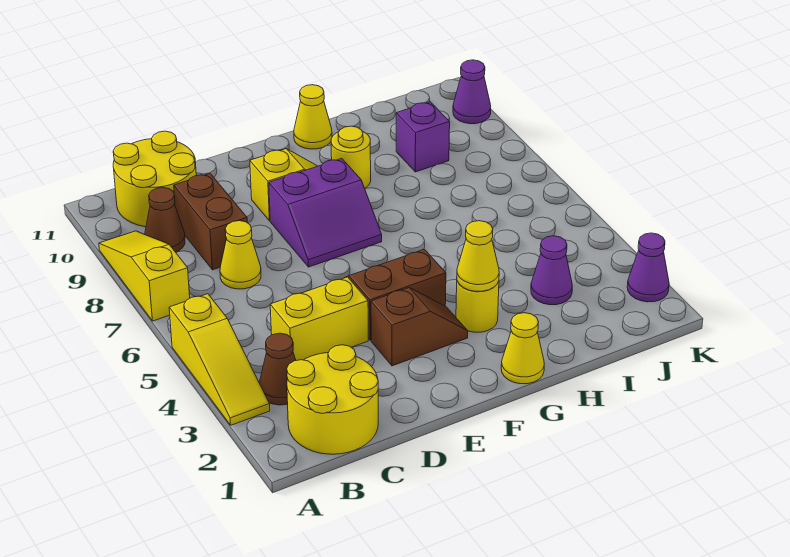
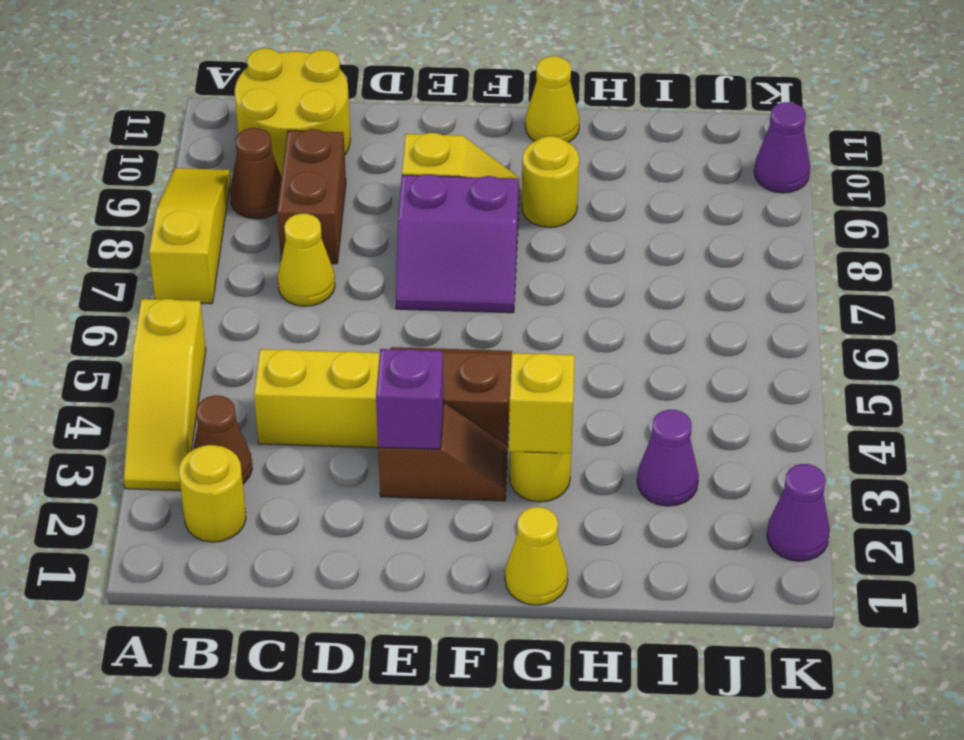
yellow 2x2 round brick [287,345,378,454] -> yellow 1x1 round brick [179,445,246,542]
yellow 1x1 cone [457,221,499,291] -> yellow 1x1 brick [509,353,575,453]
purple 1x1 brick [396,102,450,172] -> purple 1x1 brick moved to [376,349,444,449]

